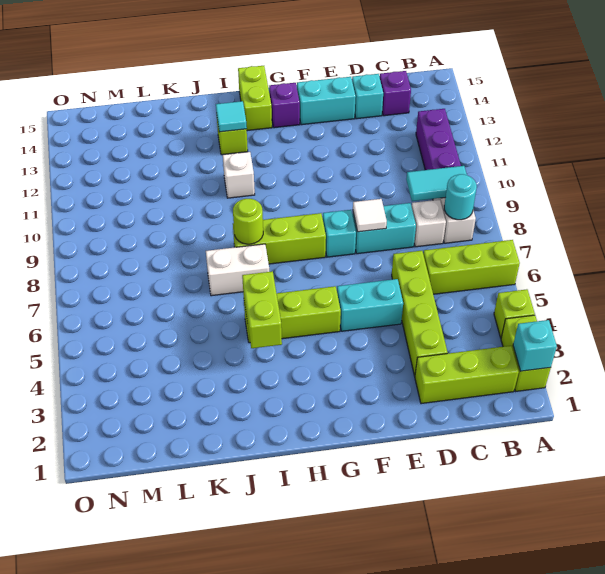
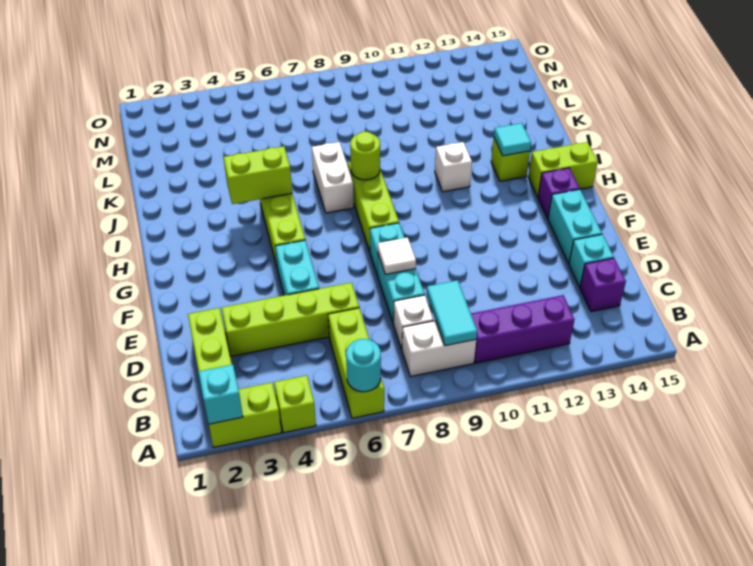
cyan 1x1 round brick [444,174,477,220] -> cyan 1x1 round brick moved to [346,339,381,392]

